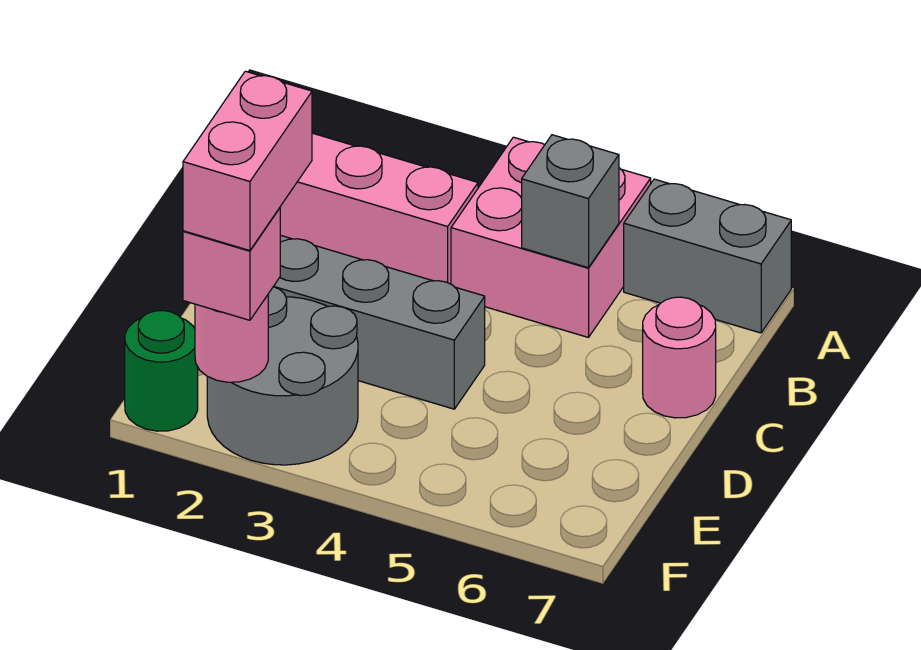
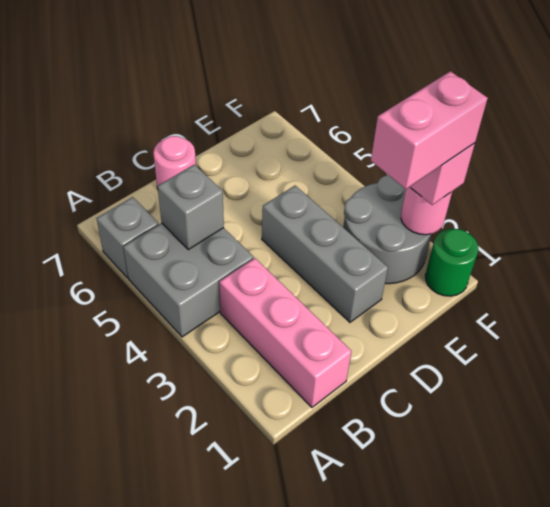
pink 2x2 brick [451,137,651,337] -> grey 2x2 brick [123,223,254,337]
grey 1x2 brick [624,179,791,333] -> grey 1x1 brick [97,197,159,278]

